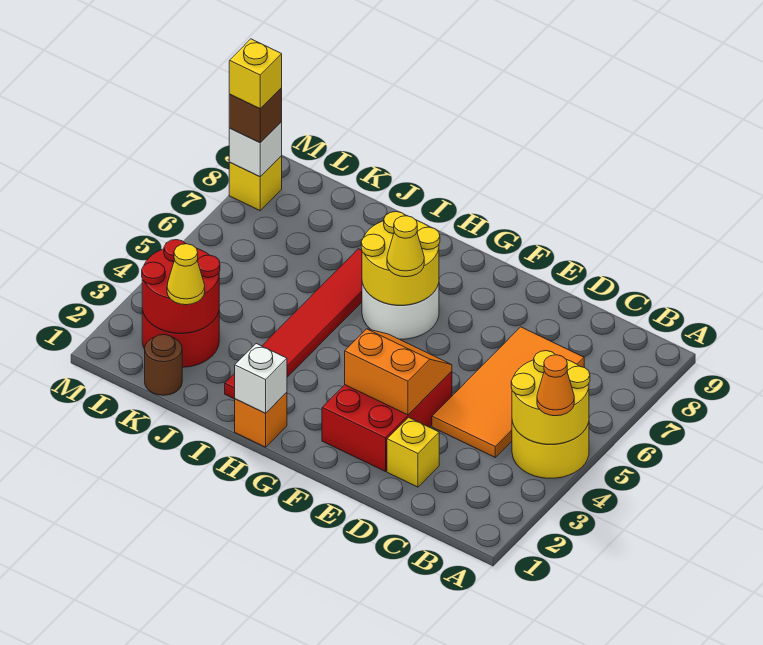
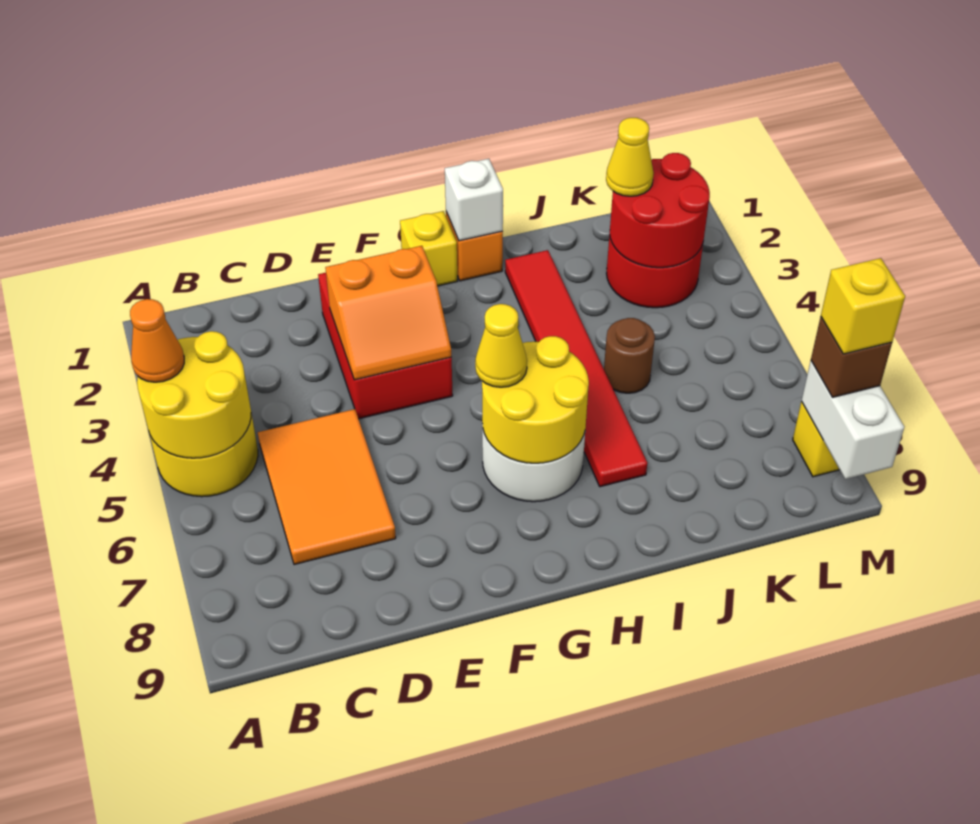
orange 2x4 tile [432,327,584,457] -> orange 2x3 tile [258,409,396,565]
yellow 1x1 brick [387,417,439,487] -> yellow 1x1 brick moved to [400,211,457,286]
brown 1x1 round brick [145,334,182,395] -> brown 1x1 round brick moved to [604,318,655,393]
white 1x1 brick [229,122,282,177] -> white 1x2 brick [802,361,904,479]

